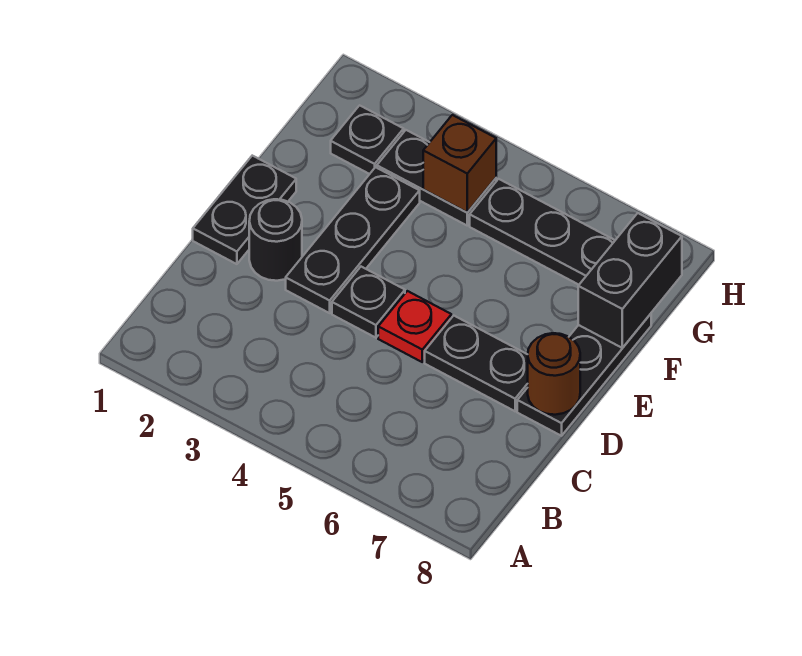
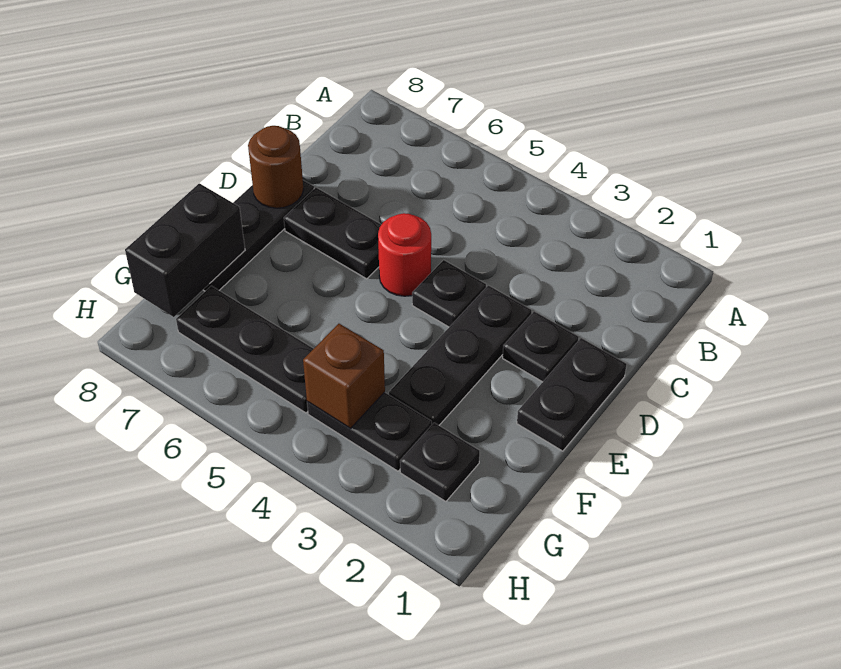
black 1x1 round brick [249,199,302,281] -> black 1x1 plate [503,311,579,382]
red 1x1 plate [378,291,451,362] -> red 1x1 round brick [378,213,431,296]

